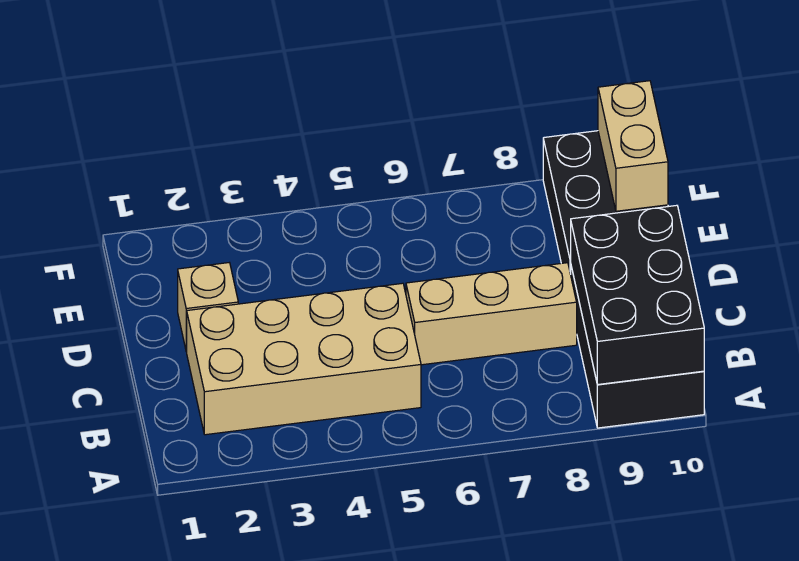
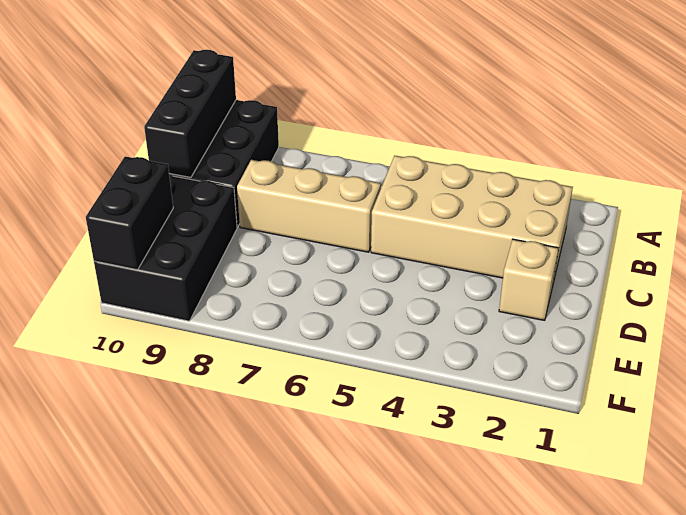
black 2x3 brick [571,205,704,385] -> black 1x3 brick [144,50,236,177]
tan 1x2 brick [598,81,668,211] -> black 1x2 brick [86,156,173,270]

